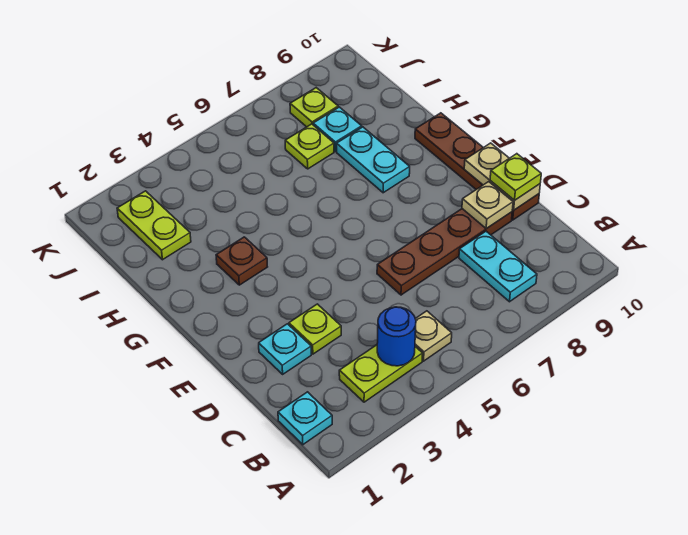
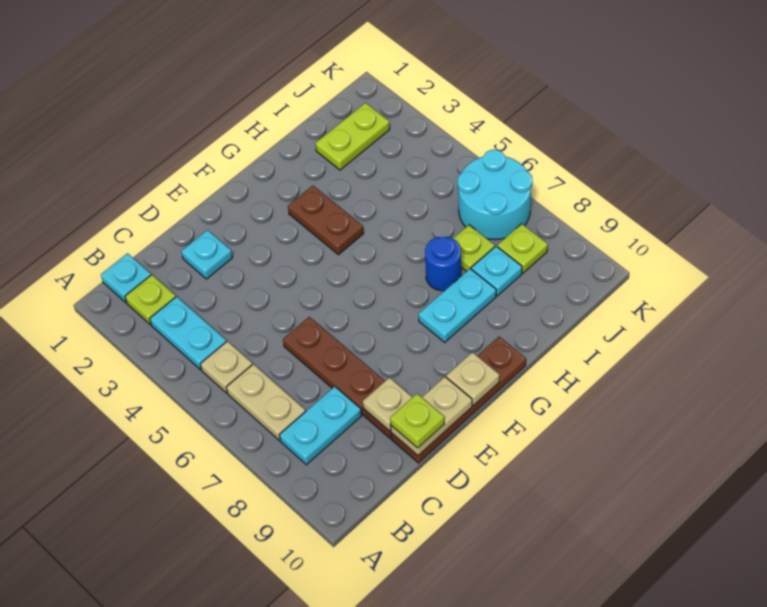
lime 1x2 plate [339,345,423,402] -> cyan 1x2 plate [150,296,226,370]
blue 1x1 round brick [377,307,416,366] -> blue 1x1 round brick moved to [425,236,461,291]
none -> tan 1x2 plate [226,364,306,440]
lime 1x1 plate [289,304,341,354] -> lime 1x1 plate moved to [125,275,176,325]
none -> tan 1x1 plate [446,352,499,405]
brown 1x1 plate [216,237,267,285] -> brown 1x2 plate [288,186,364,255]
none -> cyan 2x2 round brick [458,150,532,239]

